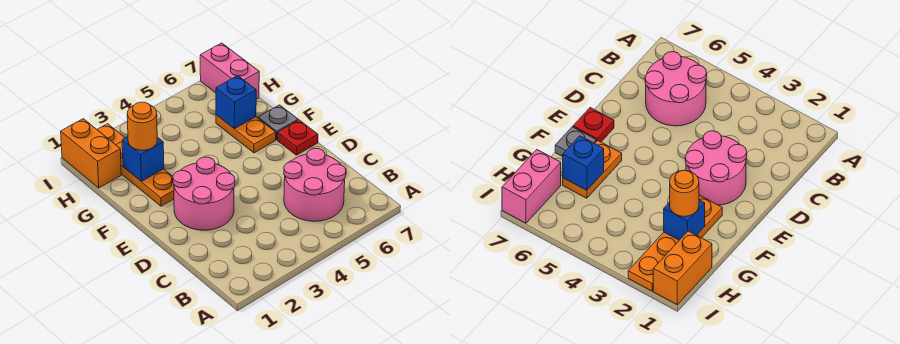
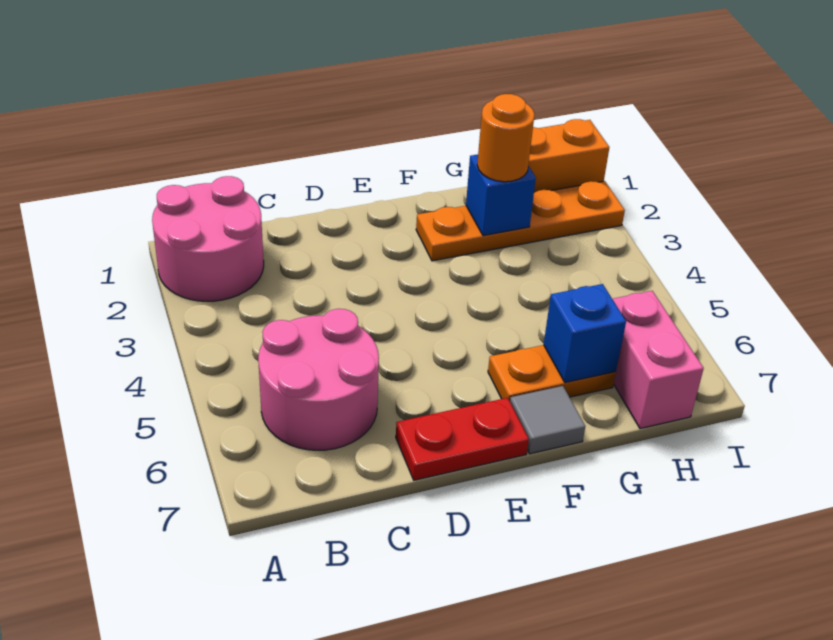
pink 2x2 round brick [173,157,235,230] -> pink 2x2 round brick moved to [152,176,264,301]
red 1x1 plate [278,120,318,155] -> red 1x2 plate [396,398,529,480]
grey 1x1 plate [258,105,298,140] -> grey 1x1 tile [510,386,585,454]
pink 1x2 brick [200,43,259,99] -> pink 1x2 brick turned to [613,291,704,429]

